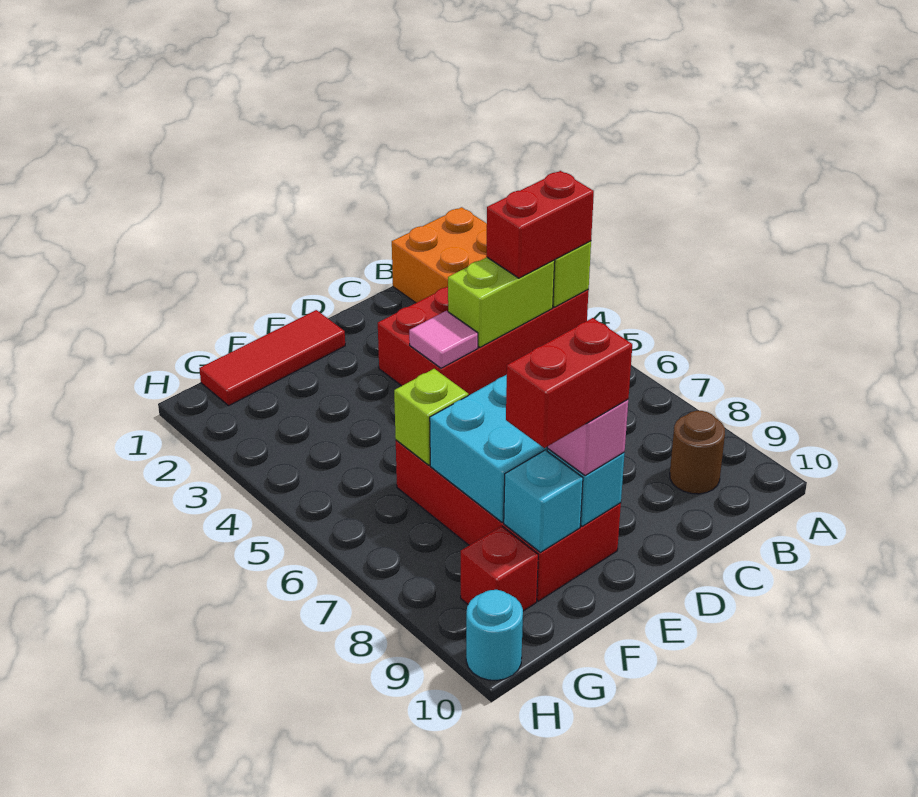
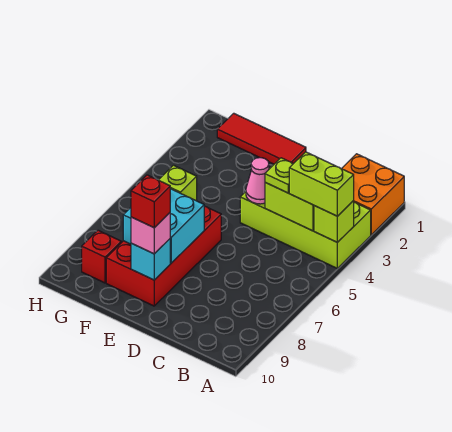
red 2x4 brick [378,287,589,395] -> lime 2x4 brick [240,164,371,268]
red 1x2 brick [486,171,594,278] -> lime 1x2 brick [289,152,354,216]
brown 1x1 round brick [670,411,725,494] -> none
none -> lime 1x1 plate [265,158,293,193]
pink 1x1 tile [409,311,478,368] -> pink 1x1 cone [246,158,269,204]
red 1x2 brick [506,318,632,448] -> red 1x1 brick [131,175,170,228]
cyan 1x1 brick [504,450,583,552] -> none
cyan 1x1 round brick [466,590,523,680] -> none

